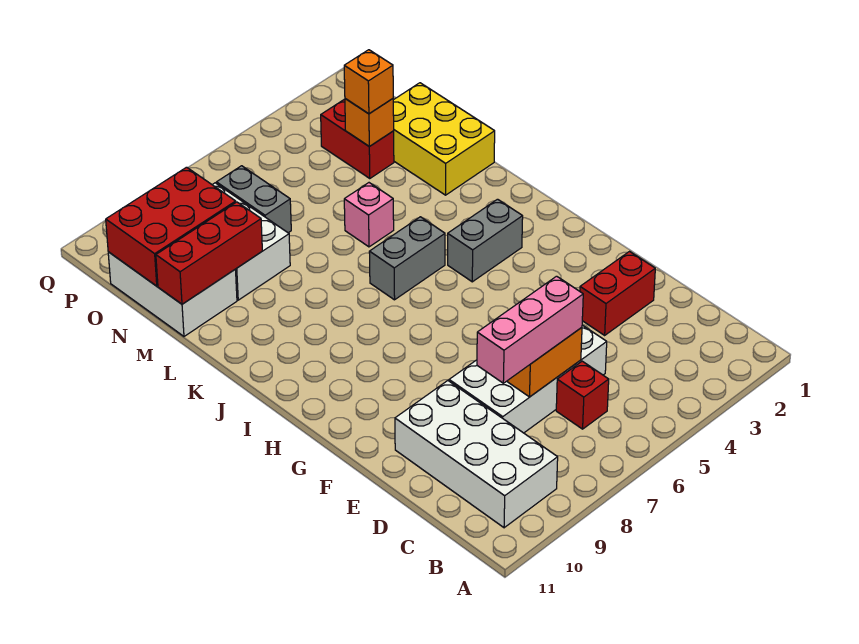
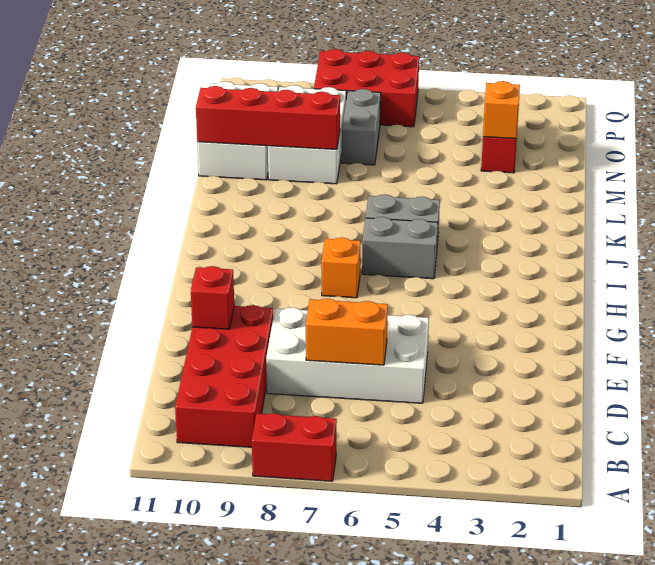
white 2x4 brick [395,381,558,528] -> red 2x4 brick [175,305,273,447]
red 1x1 brick [556,361,609,429] -> red 1x1 brick moved to [191,266,234,329]
pink 1x3 brick [477,276,583,383] -> none
red 1x2 brick [580,252,655,335] -> red 1x2 brick moved to [252,413,337,481]
grey 1x2 brick [448,199,523,282] -> grey 1x2 brick moved to [362,217,438,279]
yellow 2x3 brick [393,83,495,195] -> none
pink 1x1 brick [344,183,394,247] -> none
red 1x3 brick [156,202,262,304] -> red 1x4 brick [196,86,340,149]
orange 1x1 brick [344,50,393,114] -> orange 1x1 brick moved to [321,238,361,298]
red 2x3 brick [106,167,236,286] -> red 2x3 brick moved to [314,49,419,127]

